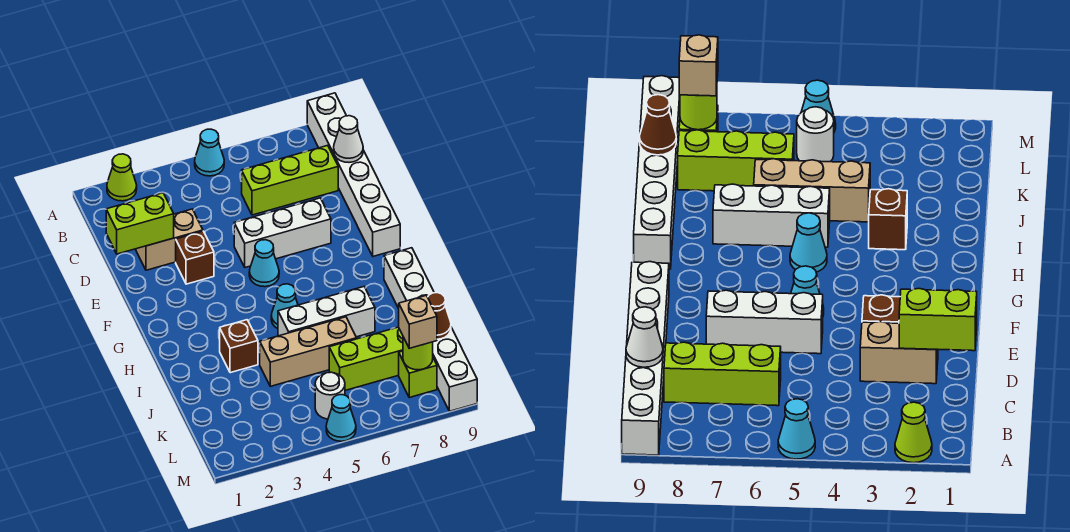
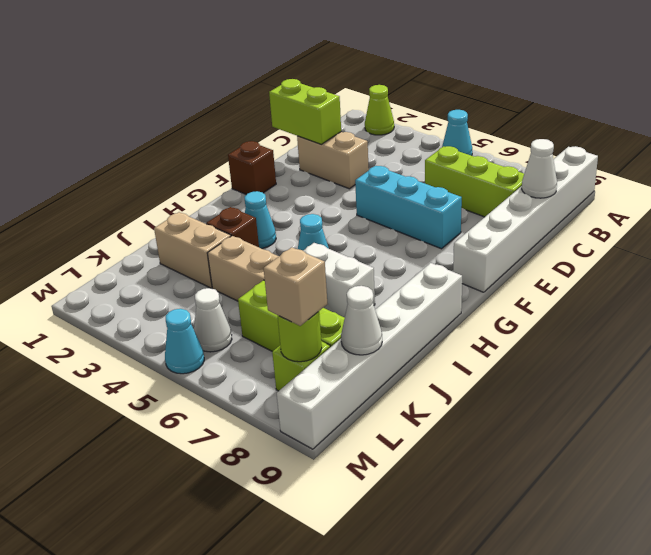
brown 1x1 brick [176,231,214,284] -> brown 1x1 brick moved to [228,141,276,194]
white 1x3 brick [234,198,331,267] -> cyan 1x3 brick [355,166,462,249]
cyan 1x1 cone [249,240,279,287] -> cyan 1x1 cone moved to [245,191,276,248]
white 1x3 brick [278,287,375,337] -> white 1x2 brick [303,243,375,318]
none -> tan 1x2 brick [154,212,231,288]
brown 1x1 cone [428,293,451,339] -> white 1x1 cone [341,286,382,355]
white 1x1 round brick [315,372,345,419] -> white 1x1 cone [194,288,232,352]

